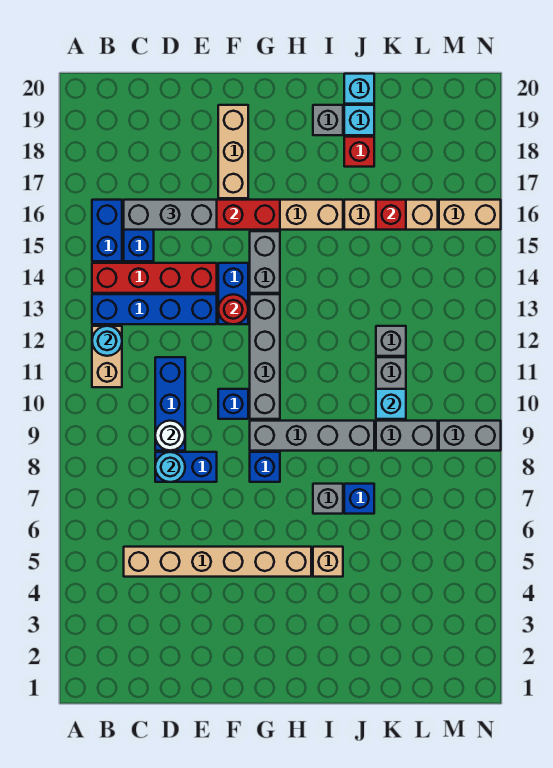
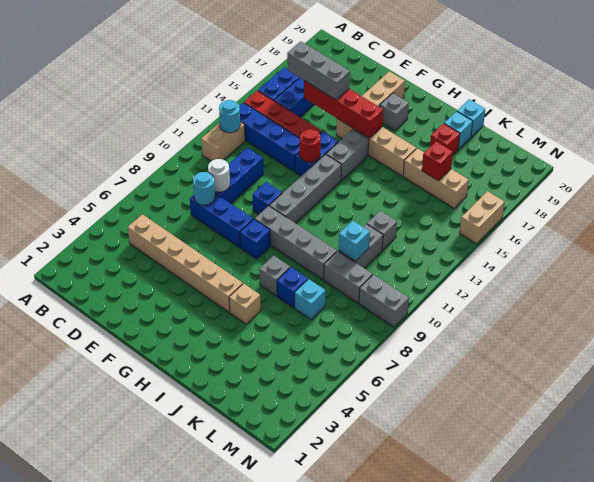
blue 1x2 brick [155,452,217,482] -> blue 1x3 brick [190,194,253,247]
grey 1x1 brick [313,105,343,135] -> grey 1x1 brick moved to [380,93,409,131]
none -> cyan 1x1 brick [295,279,326,320]
tan 1x2 brick [439,200,501,230] -> tan 1x2 brick turned to [460,191,504,244]

